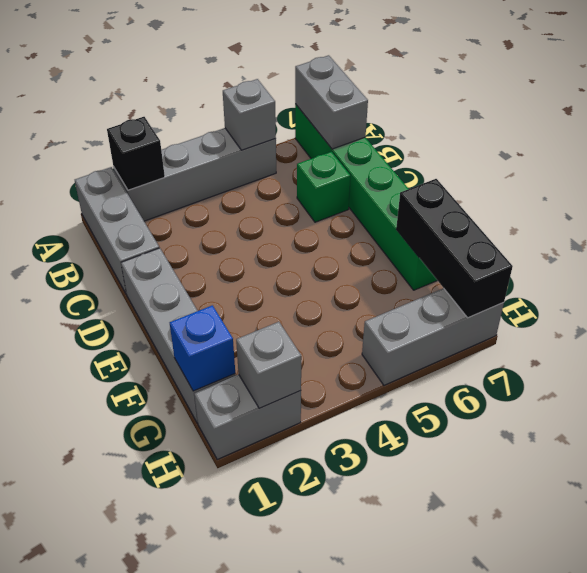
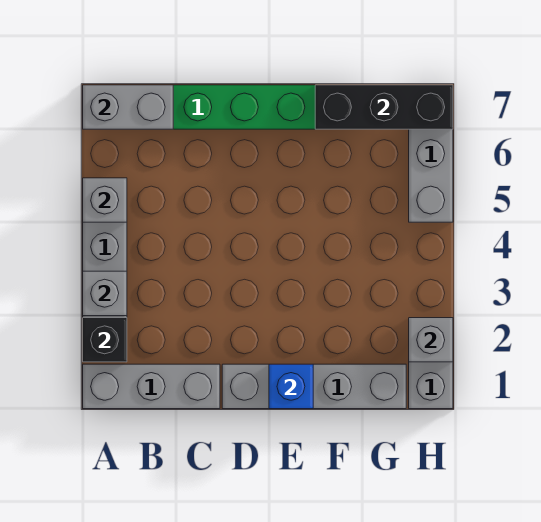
none -> grey 1x1 brick [83,271,127,316]
green 1x1 brick [297,152,350,222] -> none
blue 1x1 brick [170,305,235,391] -> blue 1x1 brick moved to [269,364,313,409]

